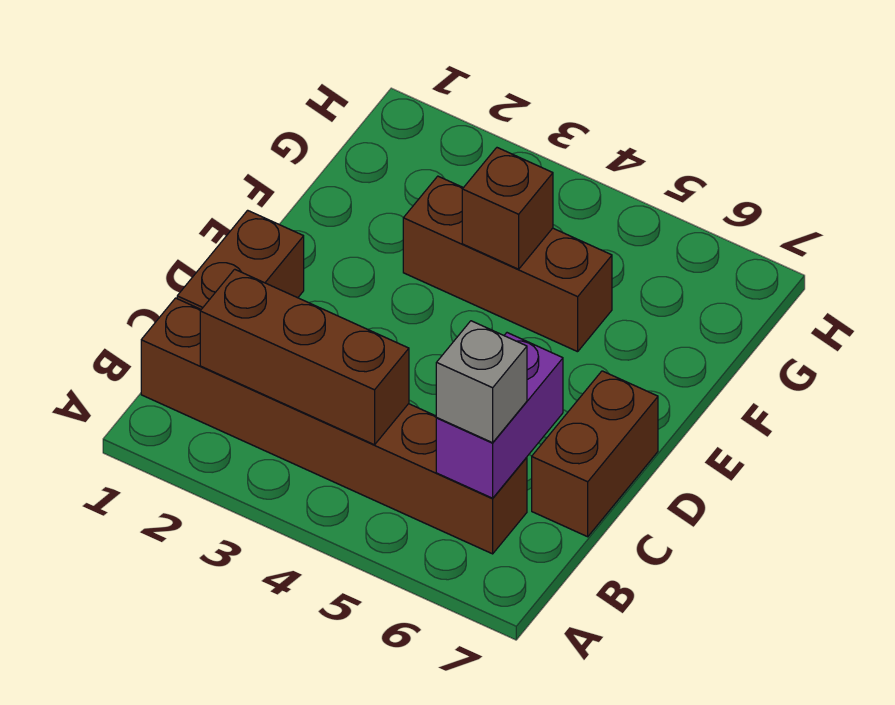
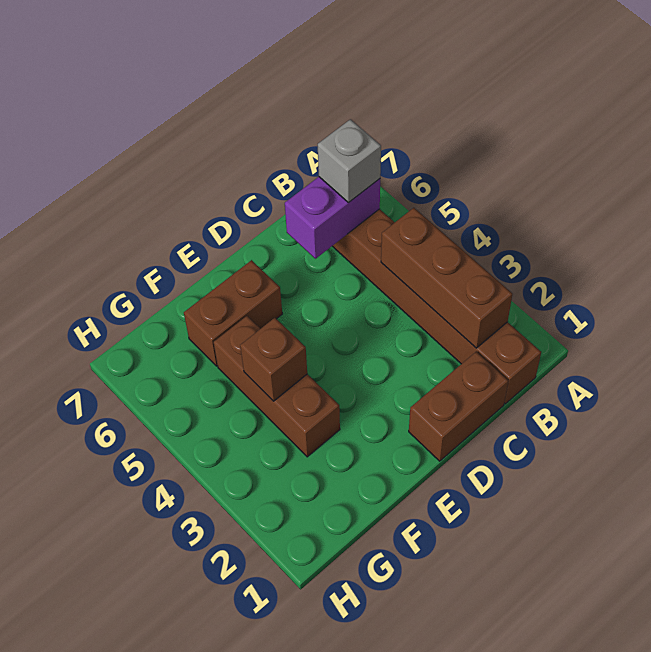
brown 1x2 brick [532,371,658,537] -> brown 1x2 brick moved to [184,260,282,366]

